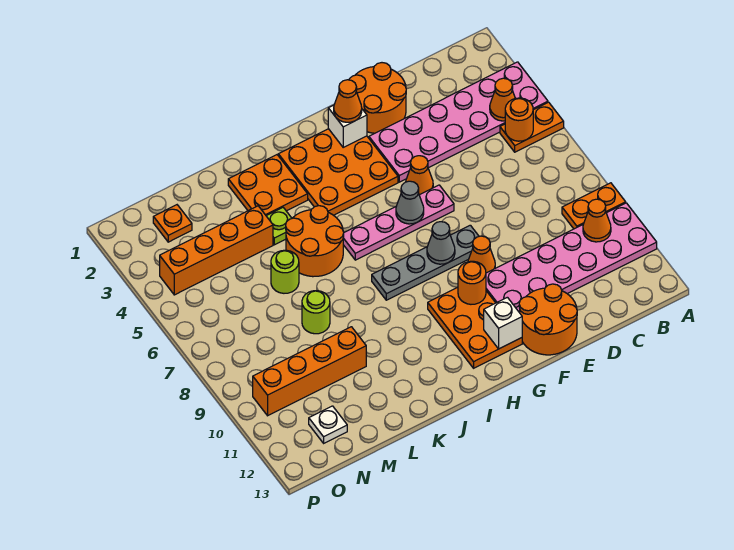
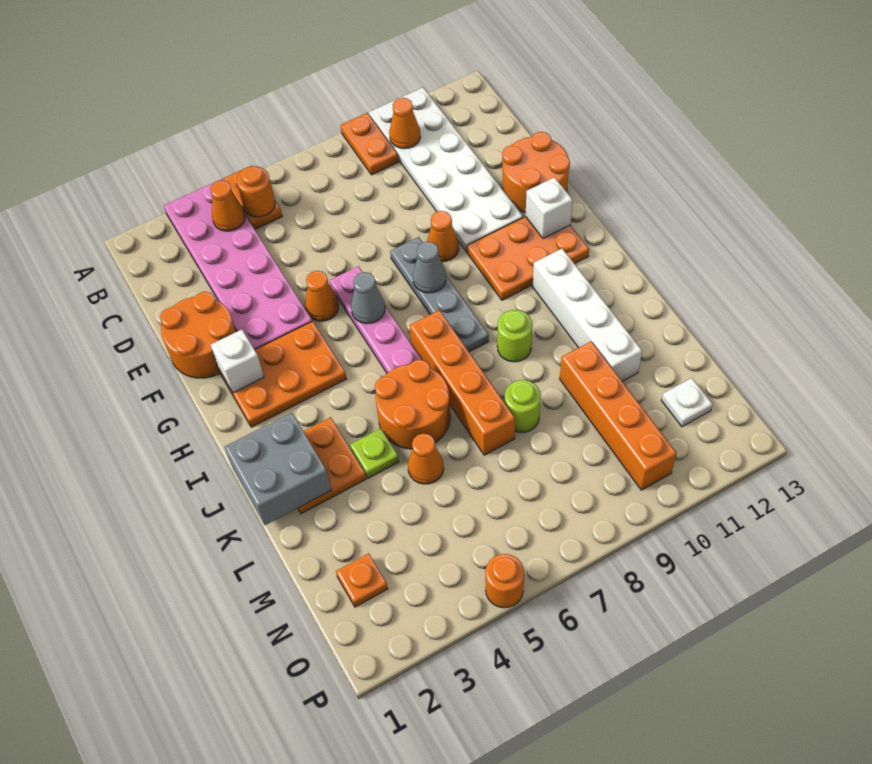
pink 2x6 plate [486,203,657,313] -> white 2x6 plate [369,88,523,252]
orange 3x3 plate [278,129,398,215] -> orange 2x3 plate [219,321,347,427]
orange 1x1 cone [334,80,362,122] -> orange 1x1 cone moved to [408,433,444,484]
orange 1x1 round brick [458,261,486,304] -> orange 1x1 round brick moved to [485,554,524,608]
none -> white 1x4 brick [532,249,642,381]
none -> grey 2x2 brick [225,413,331,525]
orange 1x4 brick [160,206,273,295] -> orange 1x4 brick moved to [409,310,515,455]
lime 1x1 round brick [271,250,299,293] -> lime 1x1 round brick moved to [497,310,533,362]

